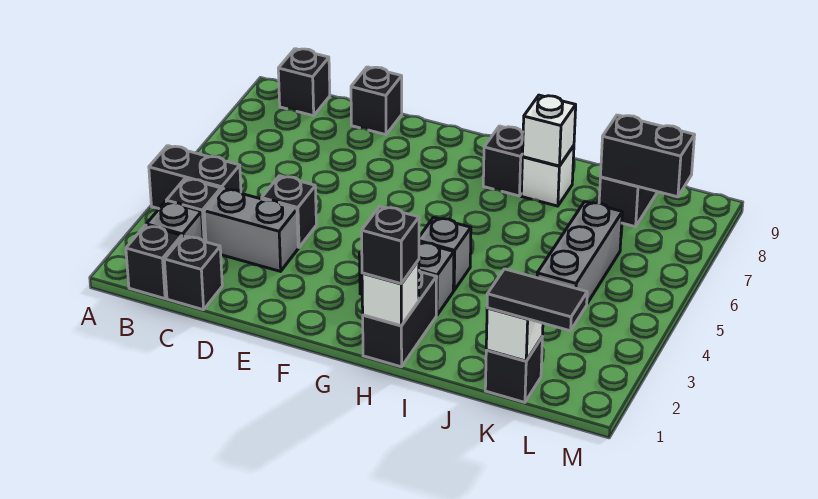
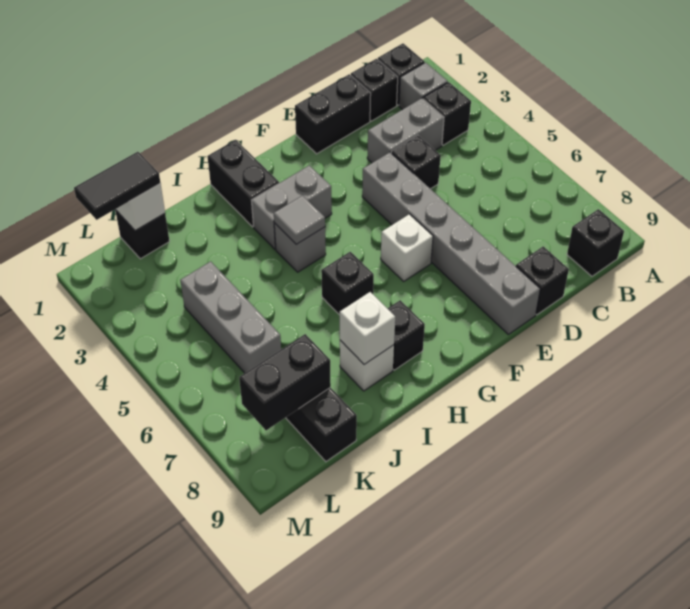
black 1x2 brick [149,146,241,209] -> black 1x2 brick moved to [295,74,371,154]
none -> grey 1x6 brick [362,152,540,334]
white 1x1 brick [362,260,419,326] -> white 1x1 brick moved to [381,214,433,281]
black 1x1 brick [362,206,419,284] -> black 1x1 brick moved to [321,252,374,315]
none -> grey 1x1 tile [274,196,325,244]

